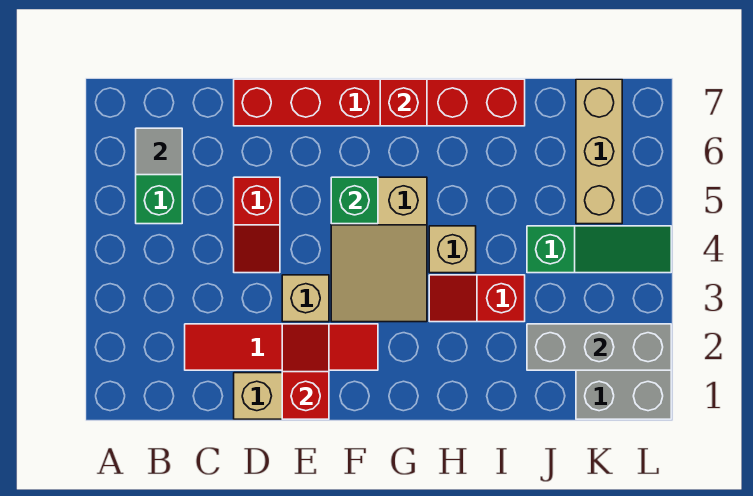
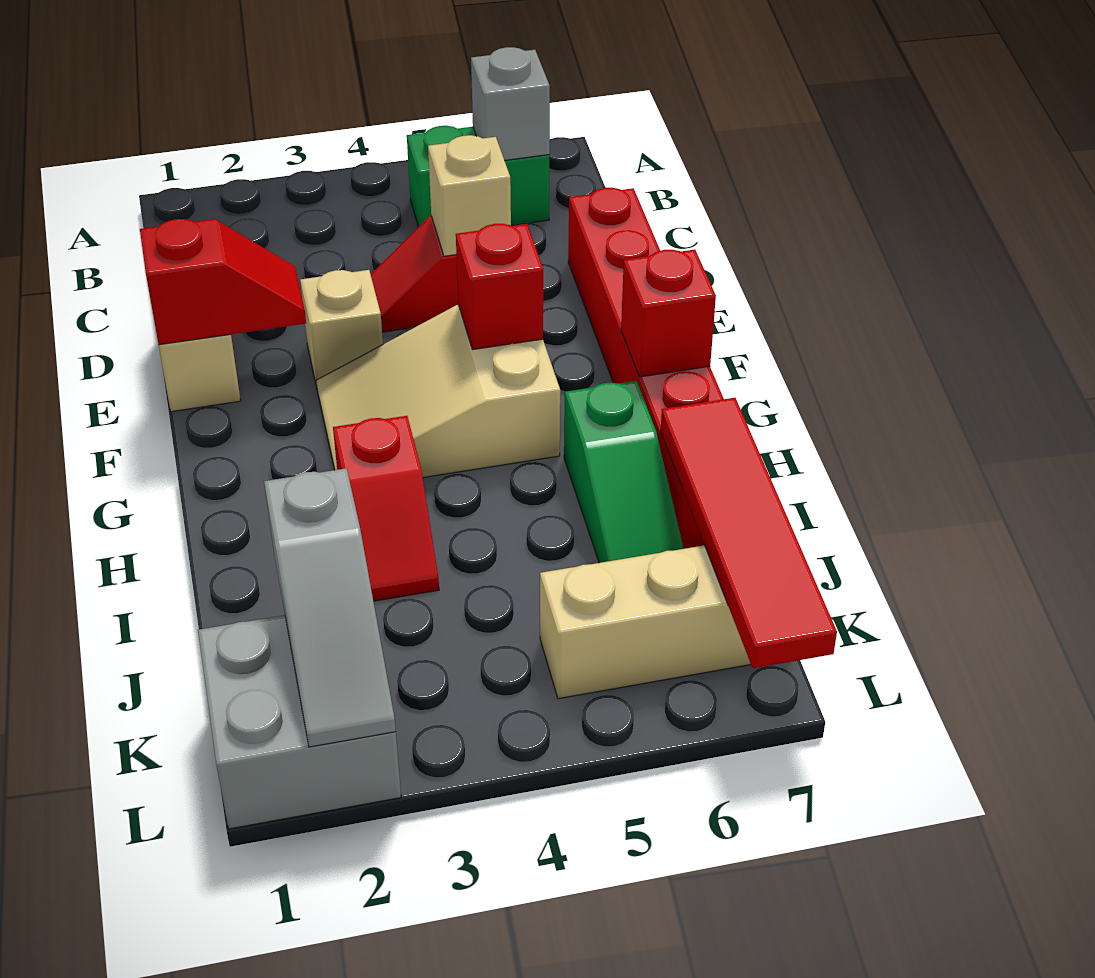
grey 1x1 tile [136,128,182,175] -> grey 1x1 brick [471,47,550,160]
red 1x4 tile [185,324,378,370] -> red 1x4 tile moved to [660,398,837,668]
green 1x1 brick [331,177,378,224] -> red 1x1 brick [456,224,543,350]
red 1x2 slope [429,275,525,322] -> red 1x2 slope turned to [333,416,439,601]
tan 1x1 brick [429,226,476,273] -> tan 1x1 brick moved to [428,135,511,256]
grey 1x3 brick [527,324,671,370] -> grey 1x3 slope [264,468,396,747]
green 1x3 slope [527,226,671,273] -> green 1x3 slope moved to [564,381,684,563]

